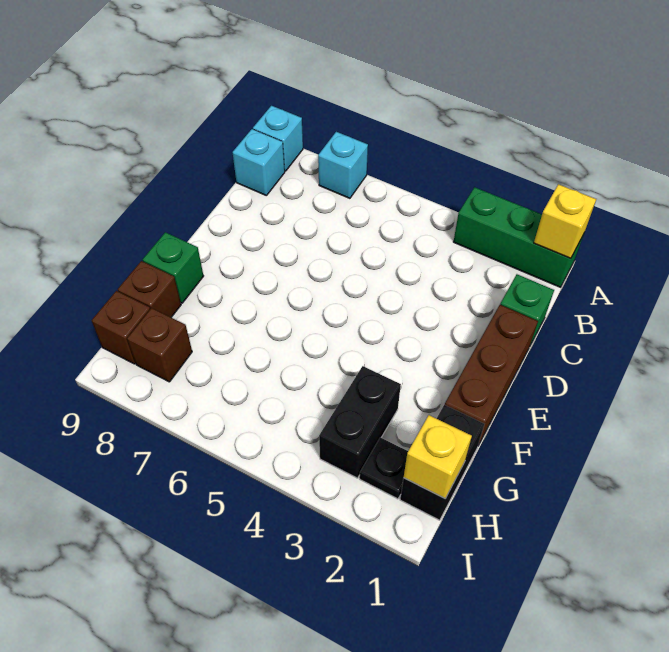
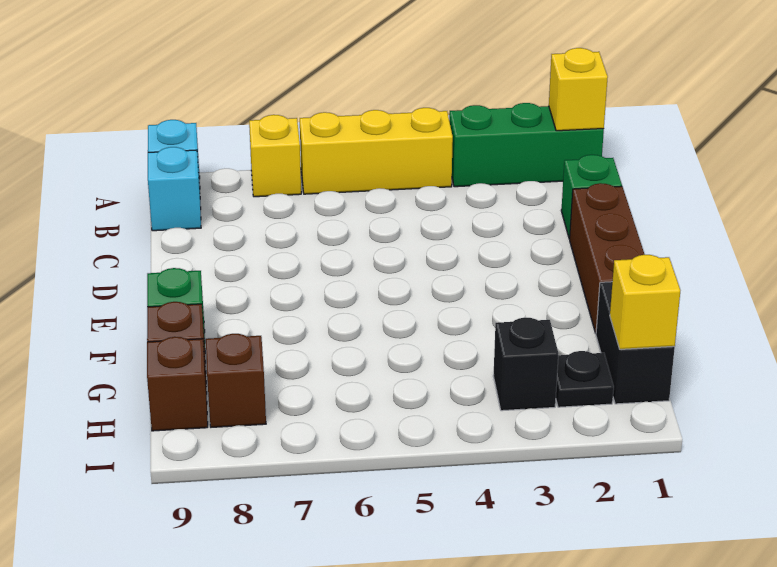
none -> yellow 1x3 brick [300,108,453,194]
cyan 1x1 brick [318,132,368,198] -> yellow 1x1 brick [249,115,301,197]
black 1x2 brick [319,366,401,478] -> black 1x1 brick [493,318,558,411]

